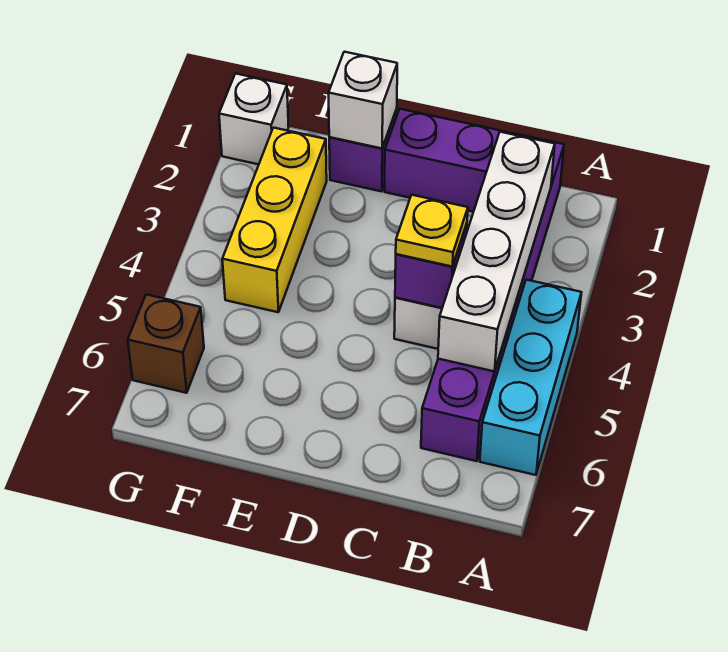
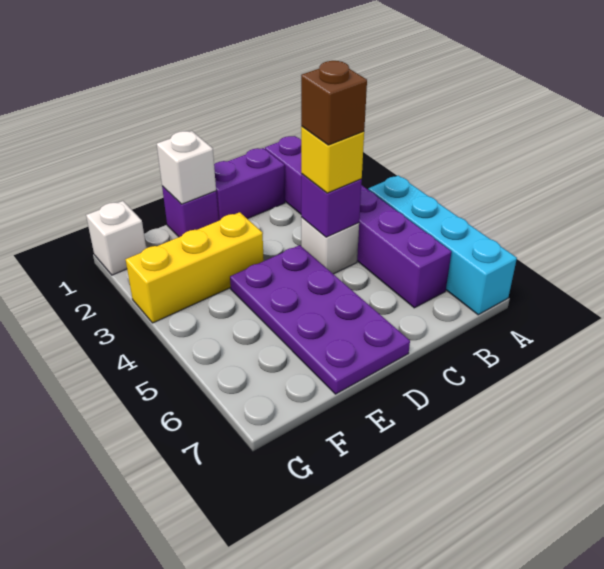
cyan 1x3 brick [480,280,581,475] -> cyan 1x4 brick [368,175,517,315]
white 1x4 brick [438,132,555,371] -> none
yellow 1x1 plate [396,195,468,267] -> yellow 1x1 brick [301,127,364,193]
none -> purple 2x4 plate [230,245,410,394]
yellow 1x3 brick [222,128,327,312] -> yellow 1x3 brick turned to [126,212,264,323]
brown 1x1 brick [128,295,204,393] -> brown 1x1 brick moved to [301,61,367,145]

